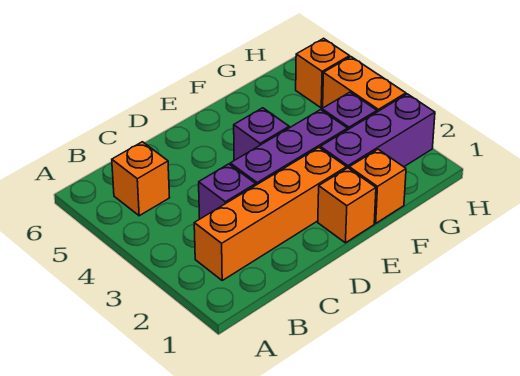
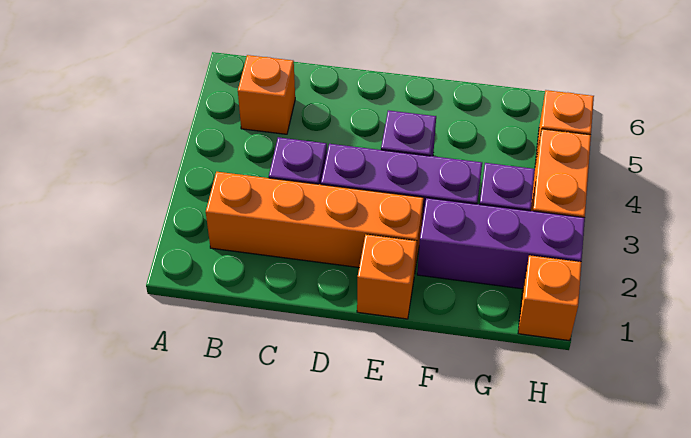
orange 1x1 brick [349,149,406,223] -> orange 1x1 brick moved to [518,255,582,341]

